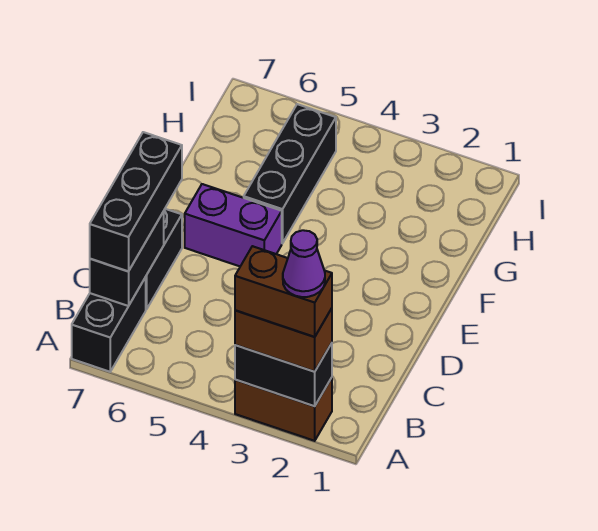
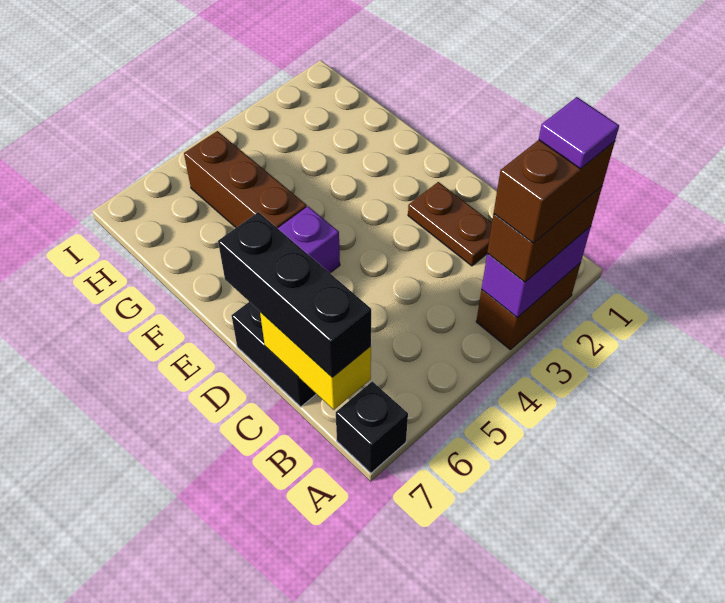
black 1x2 brick [235,343,332,406] -> purple 1x2 brick [482,226,591,318]
purple 1x1 cone [283,230,325,297] -> purple 1x1 tile [539,97,619,169]
black 1x2 brick [72,277,146,372] -> black 1x1 brick [336,381,408,473]
black 1x2 brick [90,212,164,306] -> yellow 1x2 brick [260,312,371,410]
none -> brown 1x2 plate [408,182,492,266]
black 1x3 brick [244,104,336,243] -> brown 1x3 brick [184,131,307,228]

